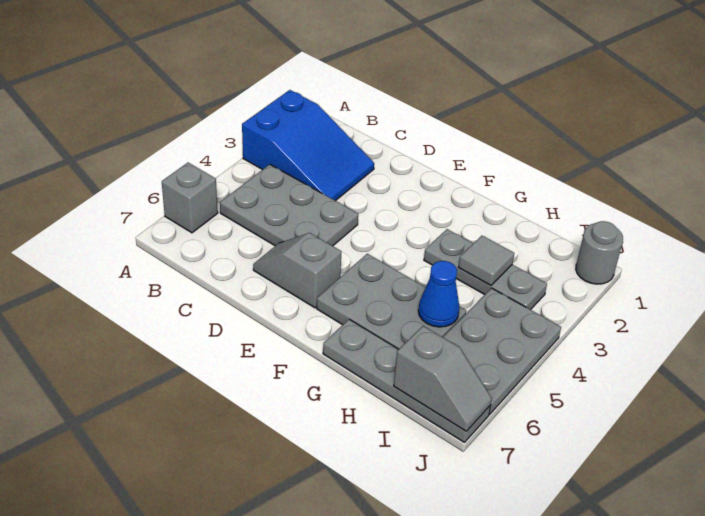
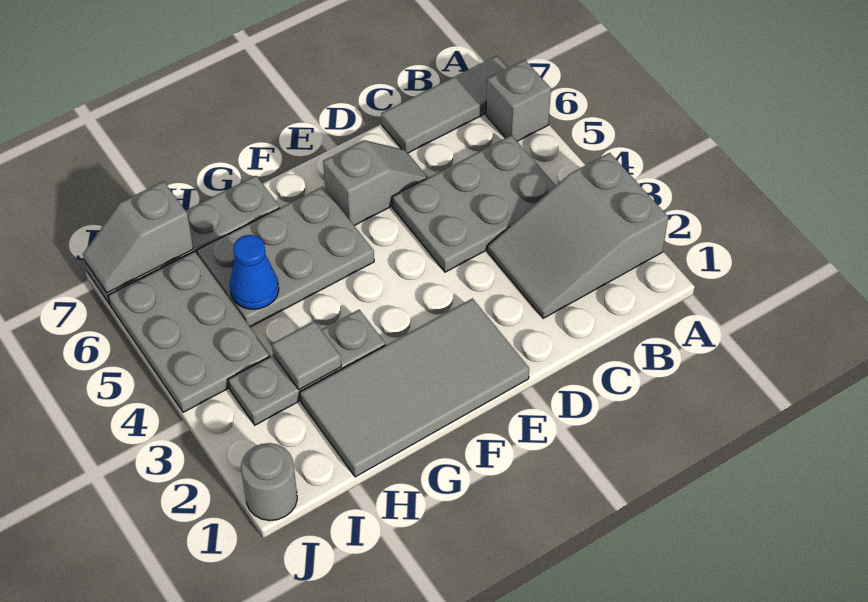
blue 2x3 slope [242,90,374,201] -> grey 2x3 slope [488,153,668,318]
none -> grey 1x3 tile [381,56,508,153]
none -> grey 2x4 tile [300,298,529,477]

